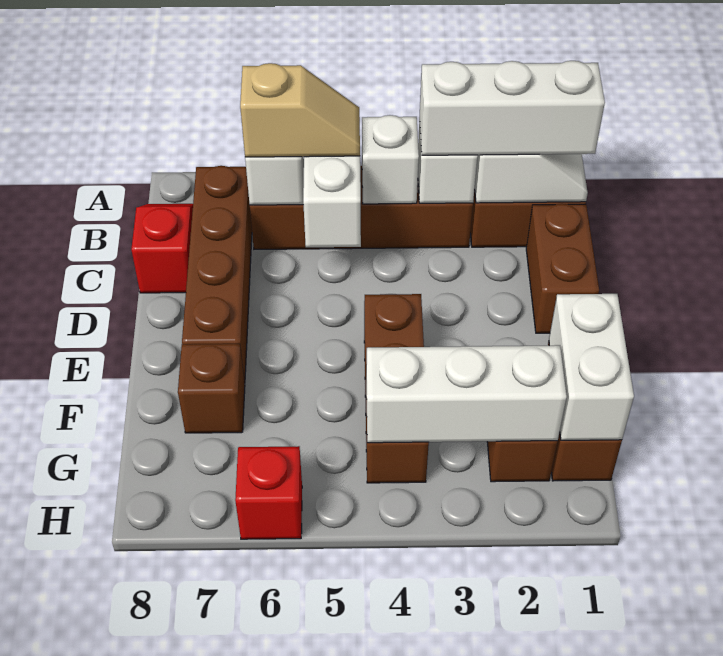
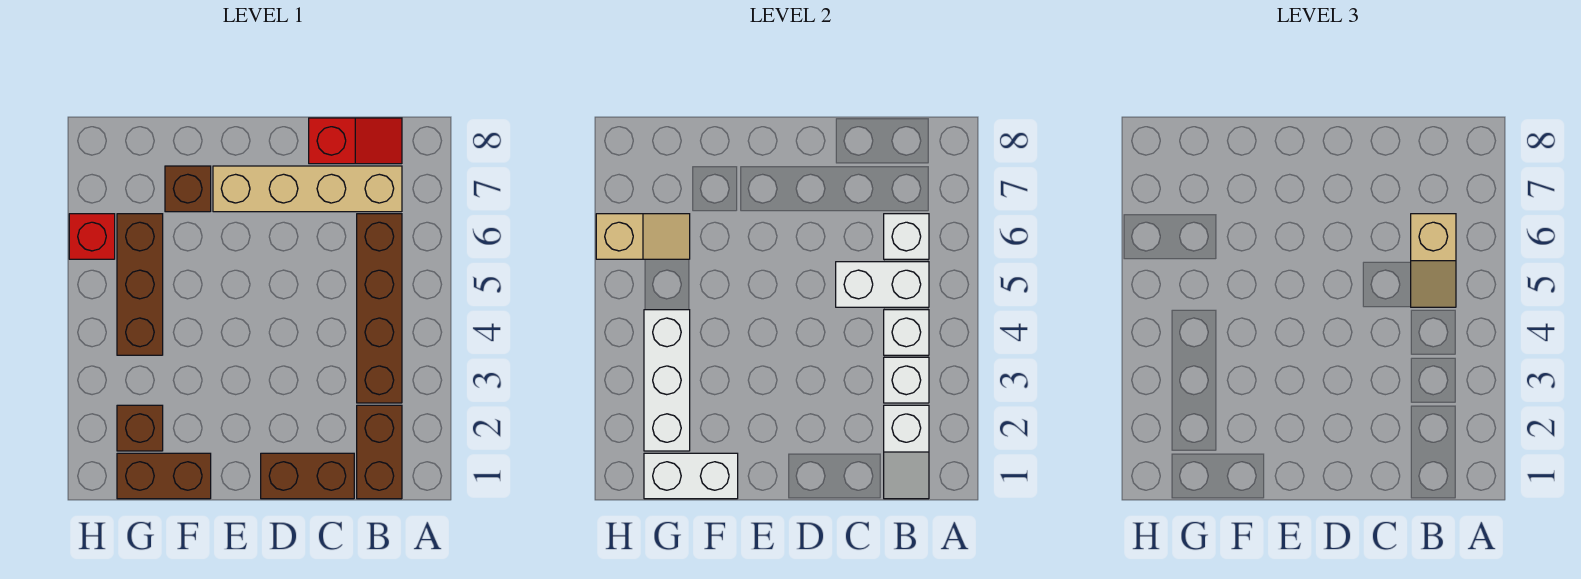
white 1x3 brick [420,61,605,155] -> none
brown 1x4 brick [182,166,252,382] -> tan 1x4 brick [213,166,402,212]
brown 1x3 brick [364,294,429,483] -> brown 1x3 brick turned to [117,214,163,355]
none -> tan 1x2 slope [596,214,690,259]

